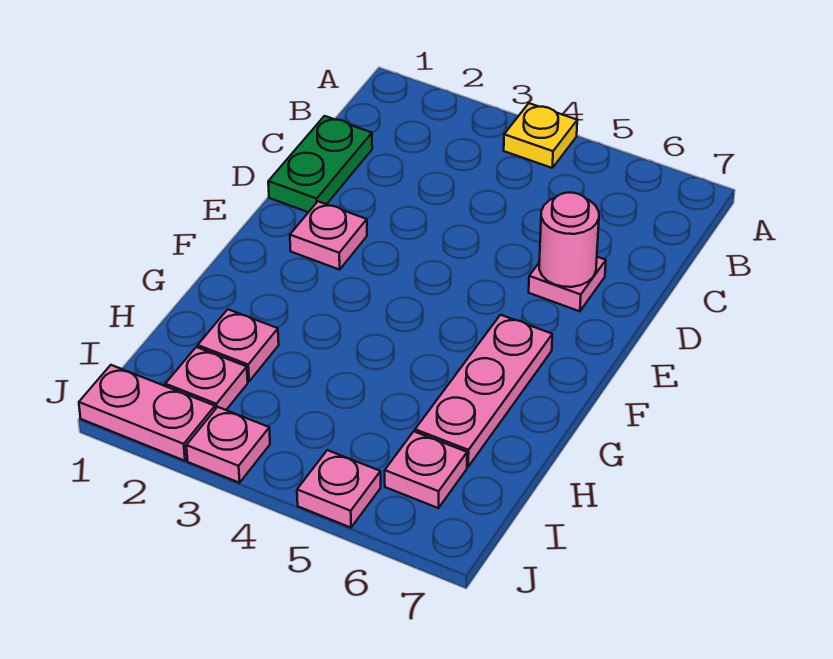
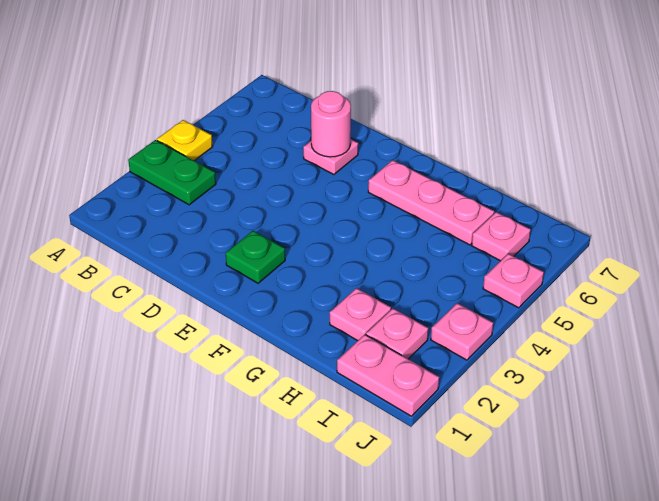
green 1x2 plate [268,116,372,212] -> green 1x2 plate moved to [128,140,216,205]
pink 1x1 plate [290,201,367,270] -> green 1x1 plate [226,231,285,283]
pink 1x2 plate [79,365,215,461] -> pink 1x2 plate turned to [337,335,439,416]

